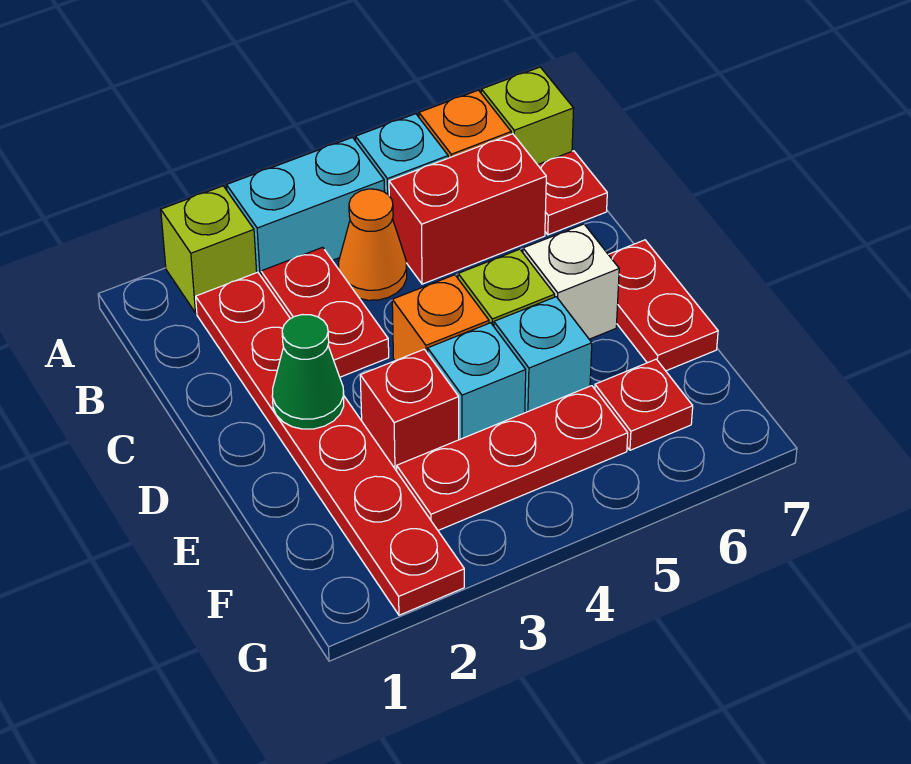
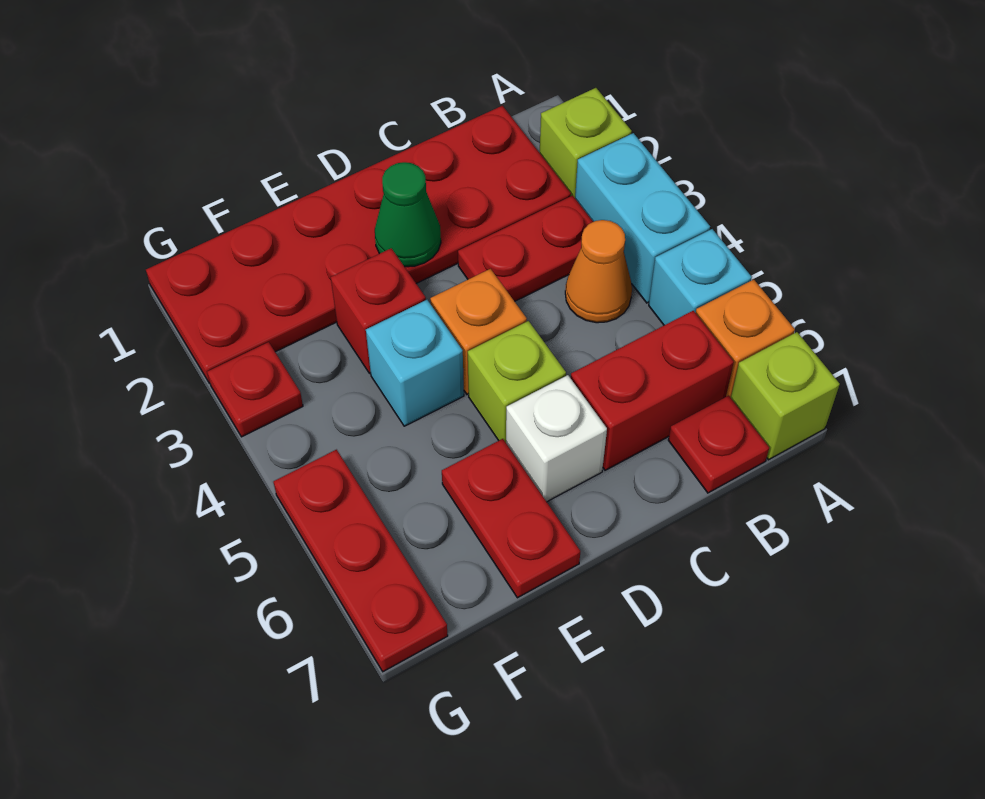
red 1x6 plate [196,272,464,615] -> red 2x6 plate [146,106,571,384]
red 1x2 brick [389,134,546,284] -> red 1x2 brick turned to [571,311,734,470]
red 1x2 plate [608,240,718,371] -> red 1x2 plate turned to [442,439,580,598]
cyan 1x1 brick [494,297,592,413] -> none
red 1x3 plate [397,386,628,530] -> red 1x3 plate moved to [273,450,448,672]
red 1x1 plate [595,359,693,450] -> red 1x1 plate moved to [207,342,303,437]

